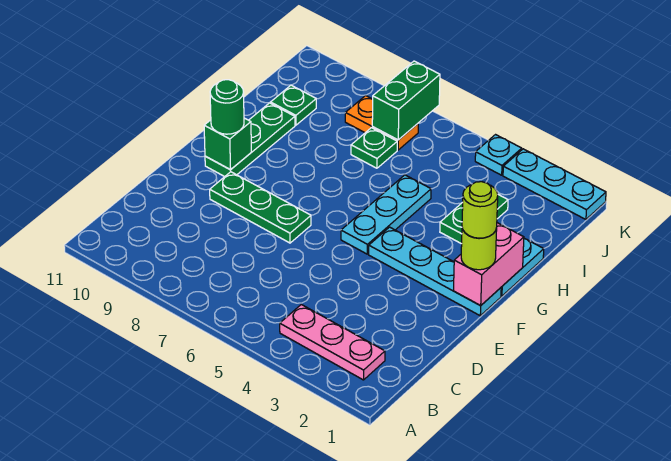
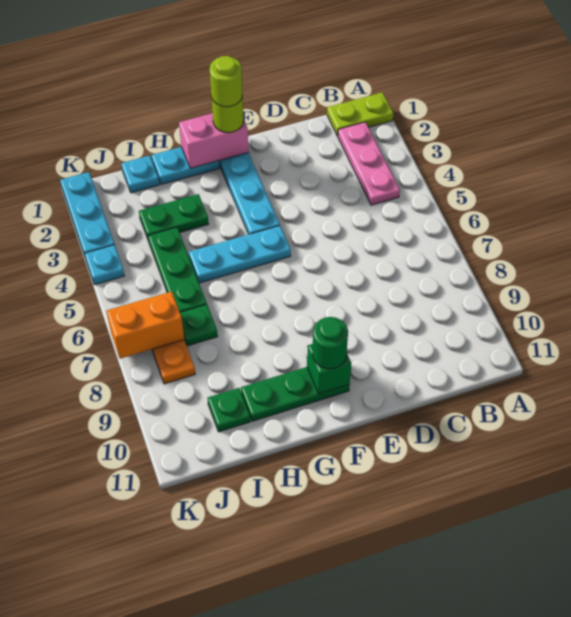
none -> lime 1x2 plate [327,92,393,136]
green 1x3 plate [210,172,311,243] -> green 1x3 plate moved to [148,227,207,312]
none -> cyan 1x1 plate [121,155,159,193]
green 1x2 brick [372,61,440,140] -> orange 1x2 brick [106,291,184,359]

